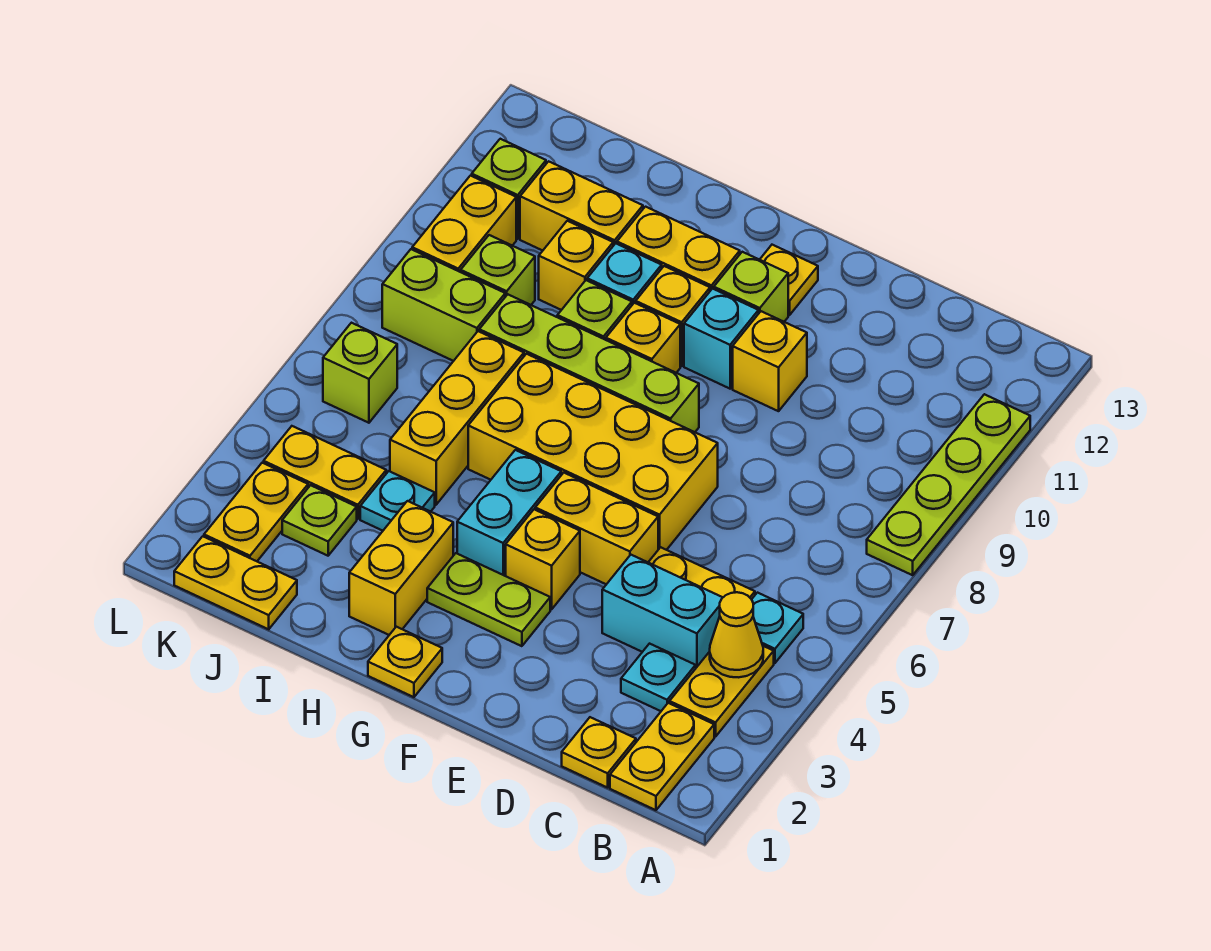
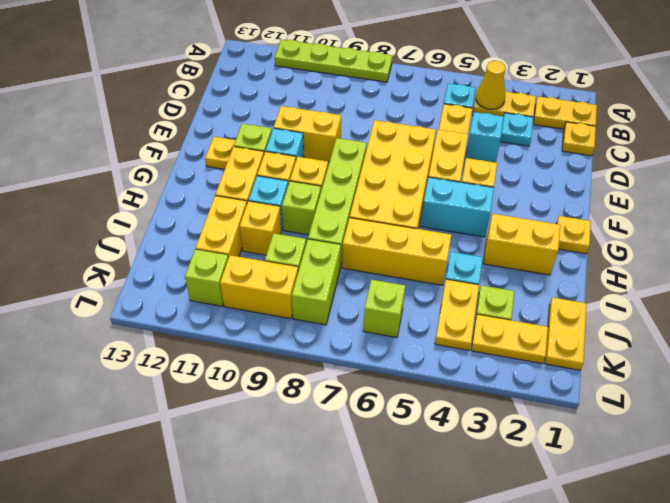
cyan 1x2 brick [602,555,723,668] -> cyan 1x1 brick [466,112,504,162]
yellow 1x1 brick [733,311,807,411] -> yellow 1x2 brick [274,106,341,162]
lime 1x2 plate [427,553,550,646] -> none

